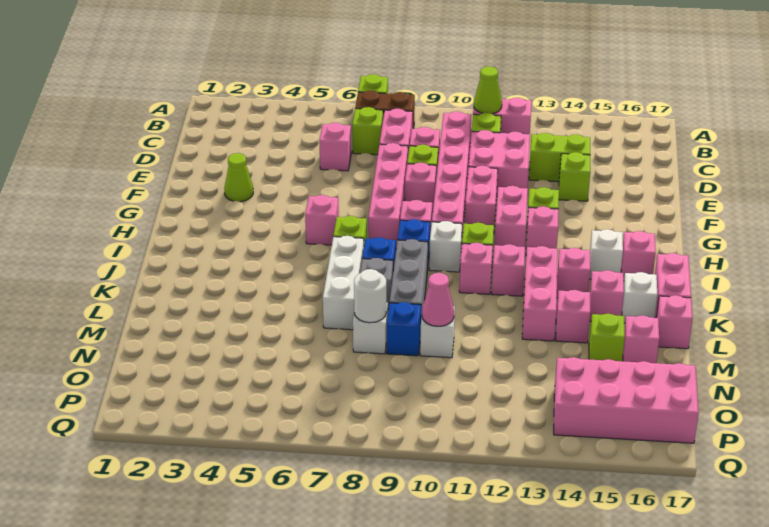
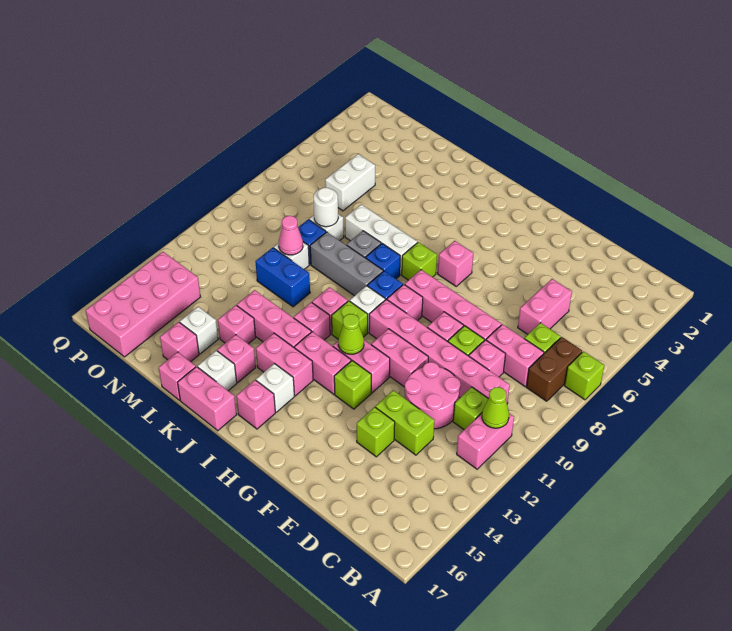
pink 1x1 brick [319,123,351,171] -> pink 1x2 brick [518,279,572,334]
pink 2x2 brick [469,130,530,197] -> pink 2x2 round brick [405,362,461,429]
lime 1x2 brick [529,133,590,182] -> lime 1x2 brick turned to [375,390,435,455]
lime 1x1 cone [224,153,253,202] -> lime 1x1 cone moved to [338,314,364,354]
pink 1x1 brick [526,206,559,252] -> pink 1x2 brick [294,332,351,394]
pink 1x1 brick [557,248,590,298] -> pink 1x2 brick [256,333,313,396]
none -> blue 1x2 brick [255,248,310,307]
lime 1x1 brick [589,314,625,361] -> white 1x1 brick [180,307,218,354]
none -> white 1x2 brick [325,154,375,211]

